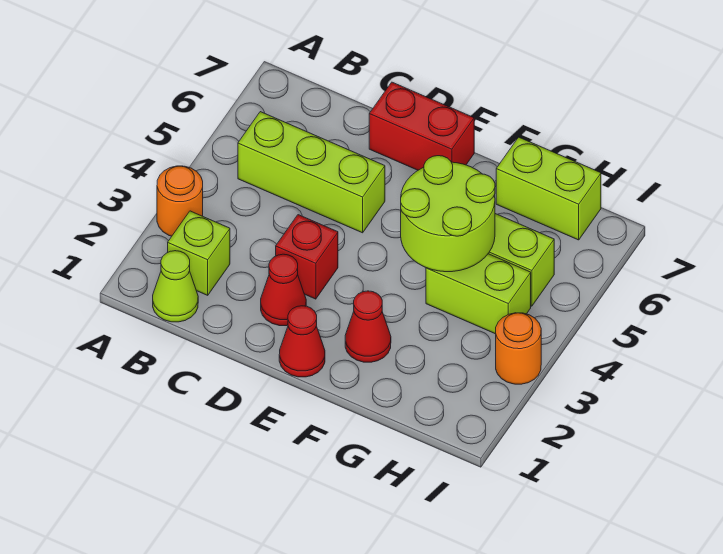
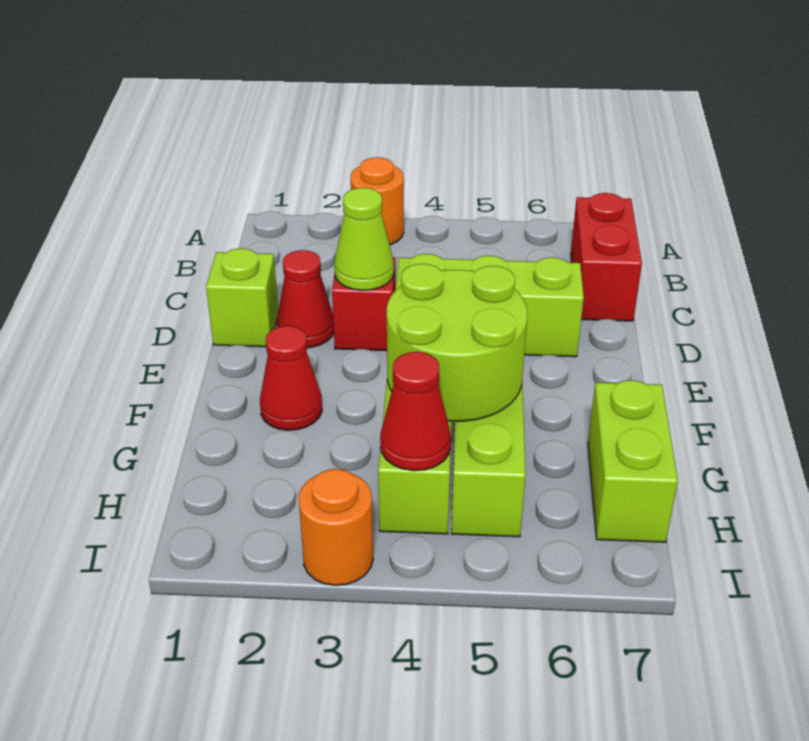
lime 1x1 cone [153,251,198,322] -> lime 1x1 cone moved to [334,188,394,290]
lime 1x1 brick [168,211,230,295] -> lime 1x1 brick moved to [206,248,278,347]
lime 1x3 brick [238,112,385,233] -> lime 1x3 brick turned to [396,254,584,357]
red 1x2 brick [369,82,474,170] -> red 1x2 brick moved to [571,193,642,321]
red 1x1 cone [279,306,325,377] -> red 1x1 cone moved to [380,352,451,471]

